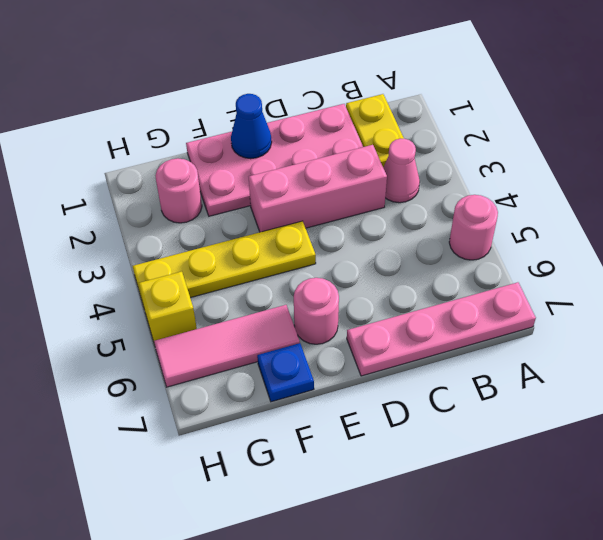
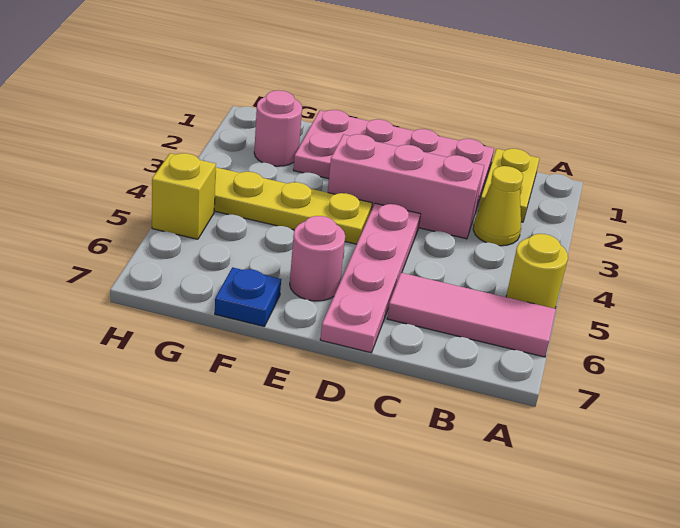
pink 1x1 round brick [449,195,498,260] -> yellow 1x1 round brick [506,234,568,309]
pink 1x4 plate [347,282,536,376] -> pink 1x4 plate turned to [320,203,420,353]
pink 1x1 cone [383,139,420,203] -> yellow 1x1 cone [473,166,523,246]
blue 1x1 cone [231,94,272,159] -> none
pink 1x3 tile [154,305,300,387] -> pink 1x3 tile moved to [387,273,556,357]

